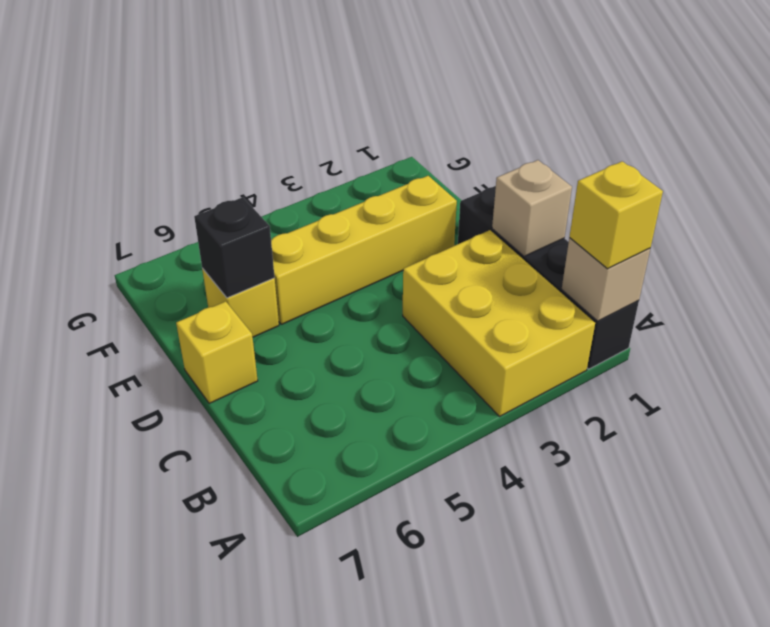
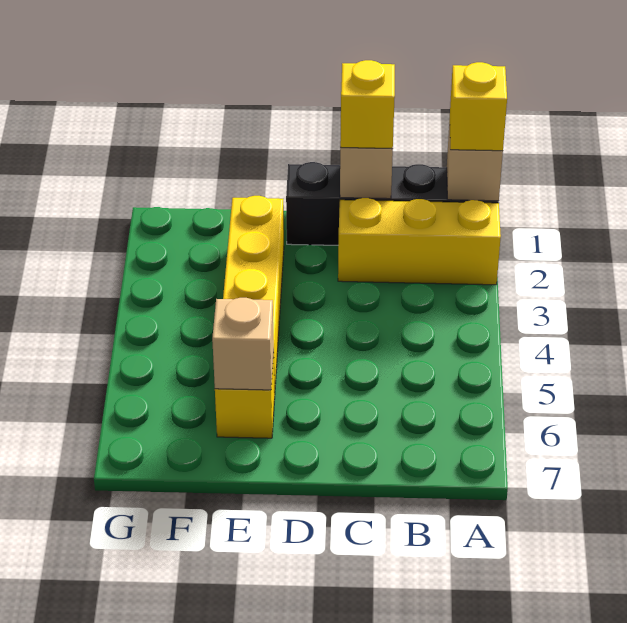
yellow 2x3 brick [403,230,595,416] -> yellow 1x3 brick [338,198,501,285]
yellow 1x1 brick [176,301,258,404] -> yellow 1x1 brick moved to [340,60,395,149]
black 1x1 brick [194,197,275,298] -> tan 1x1 brick [212,298,274,390]

